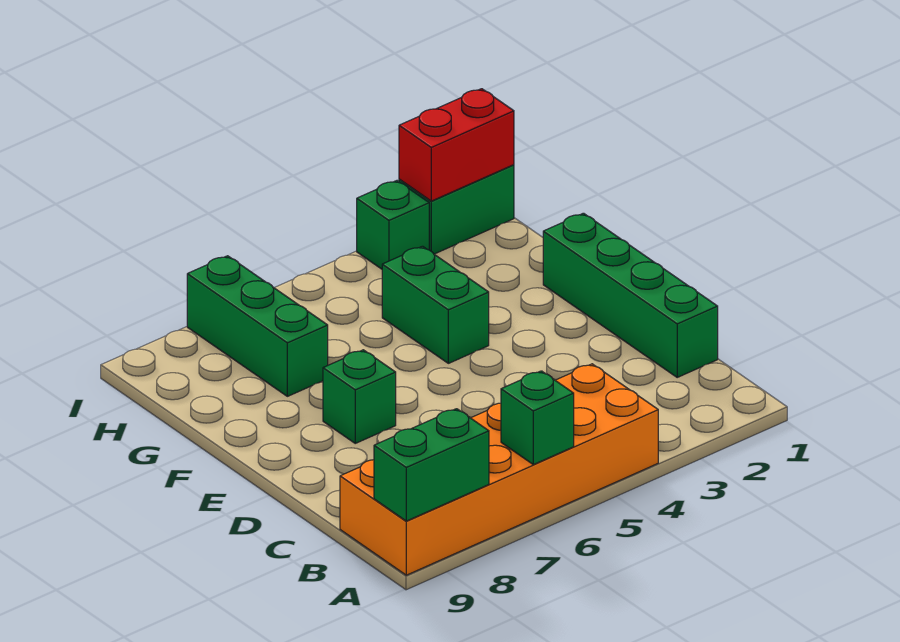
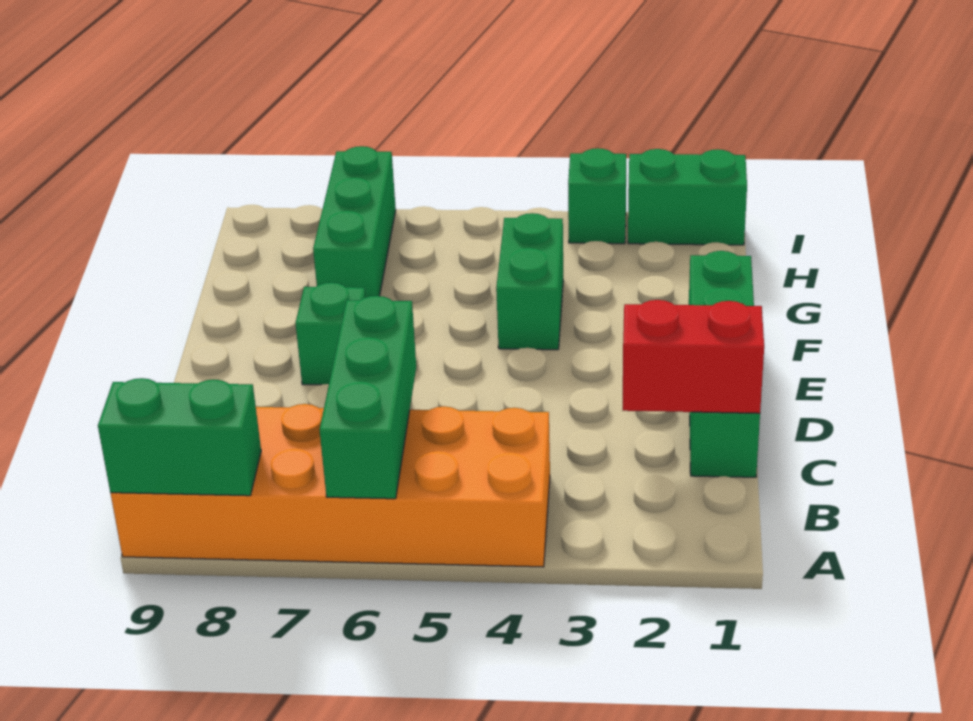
green 1x1 brick [501,371,574,465] -> green 1x3 brick [320,296,416,499]
red 1x2 brick [399,89,514,201] -> red 1x2 brick moved to [623,300,764,413]

